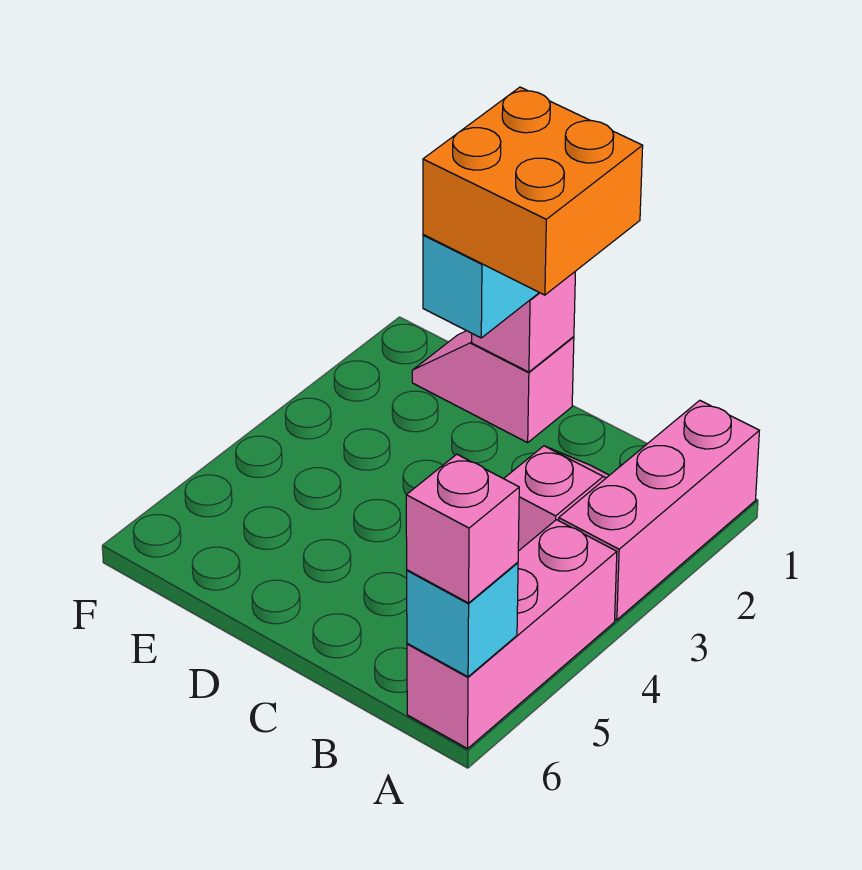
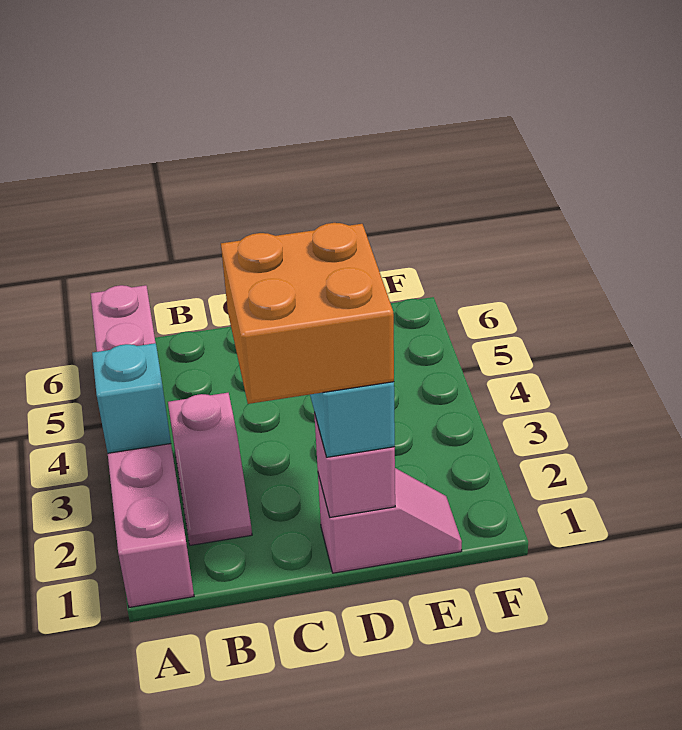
cyan 1x1 brick [407,562,518,677] -> cyan 1x1 brick moved to [92,343,171,453]
pink 1x1 brick [406,454,519,603] -> none

